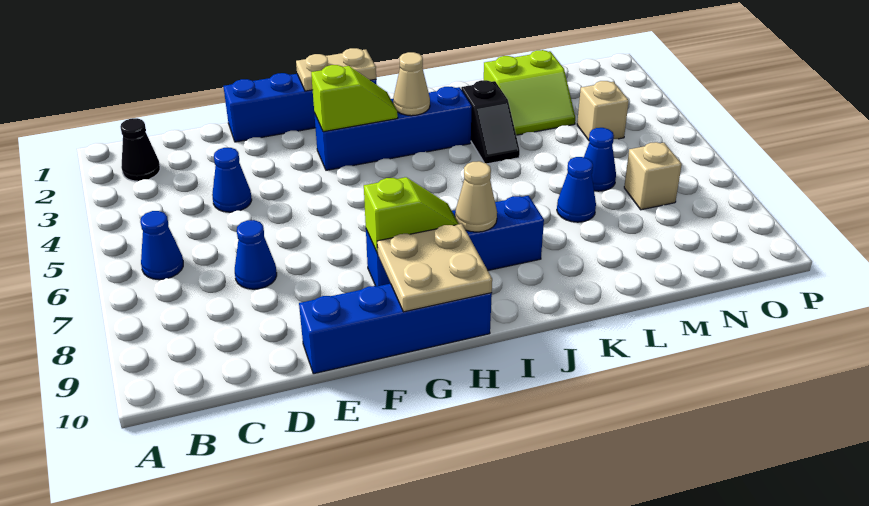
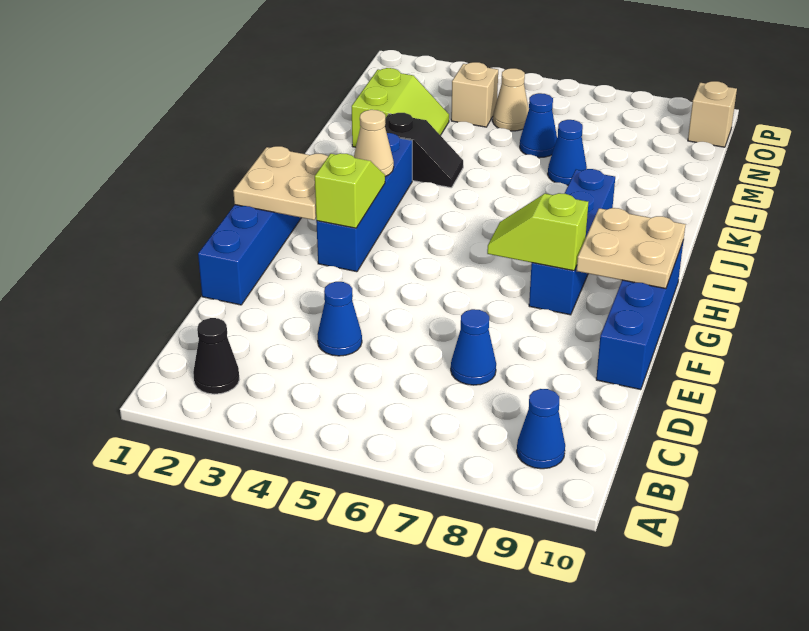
blue 1x1 cone [140,211,183,280] -> blue 1x1 cone moved to [517,389,565,469]
tan 1x2 plate [296,48,376,91] -> tan 2x2 plate [233,146,328,220]
lime 1x2 slope [364,177,459,253] -> lime 1x2 slope turned to [487,193,589,271]
tan 1x1 cone [455,161,497,232] -> tan 1x1 cone moved to [493,68,529,131]
tan 1x1 brick [624,142,682,210] -> tan 1x1 brick moved to [688,81,737,147]

